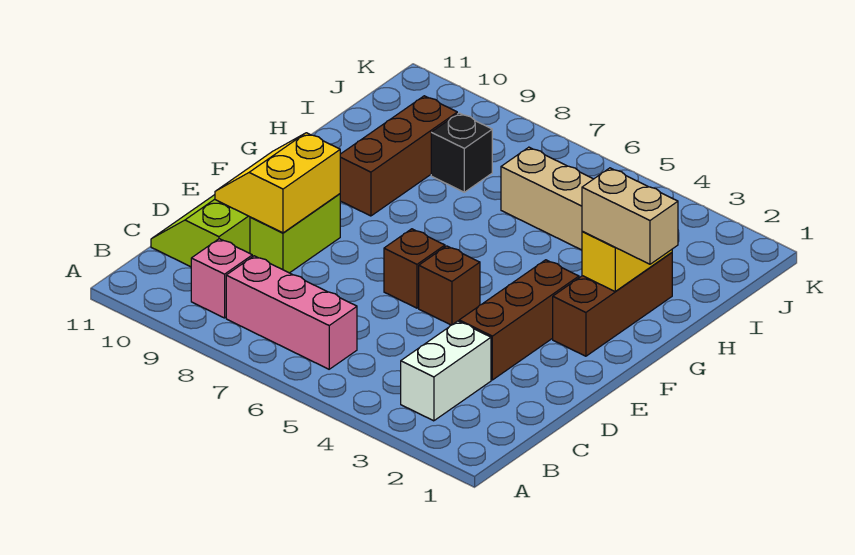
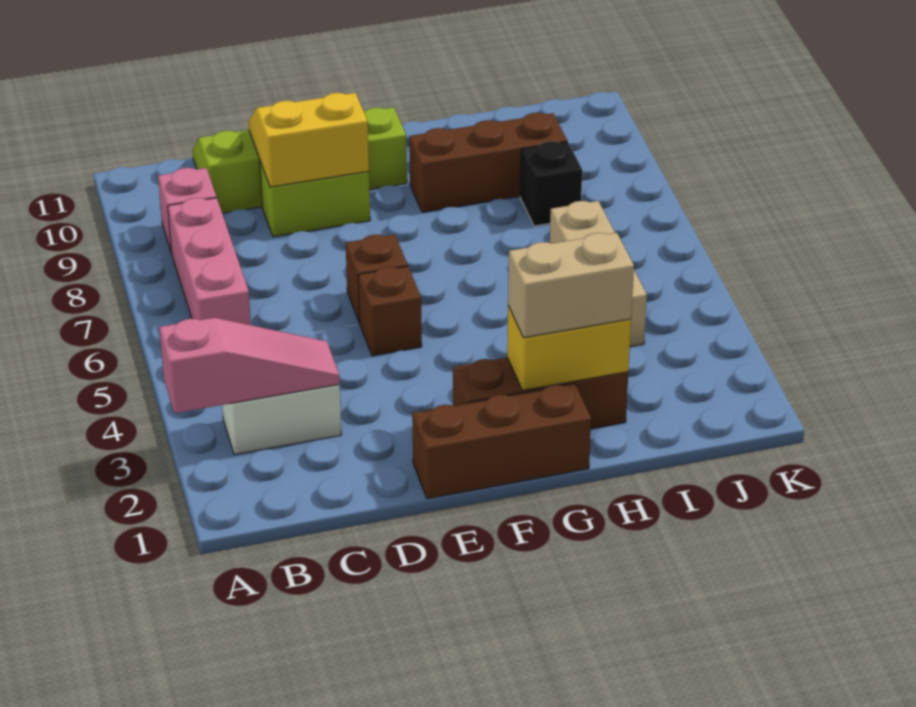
none -> pink 1x3 slope [159,318,340,413]
brown 1x3 brick [459,260,579,380] -> brown 1x3 brick moved to [412,384,591,499]
tan 1x2 brick [582,168,678,264] -> tan 1x2 brick turned to [508,233,634,338]

